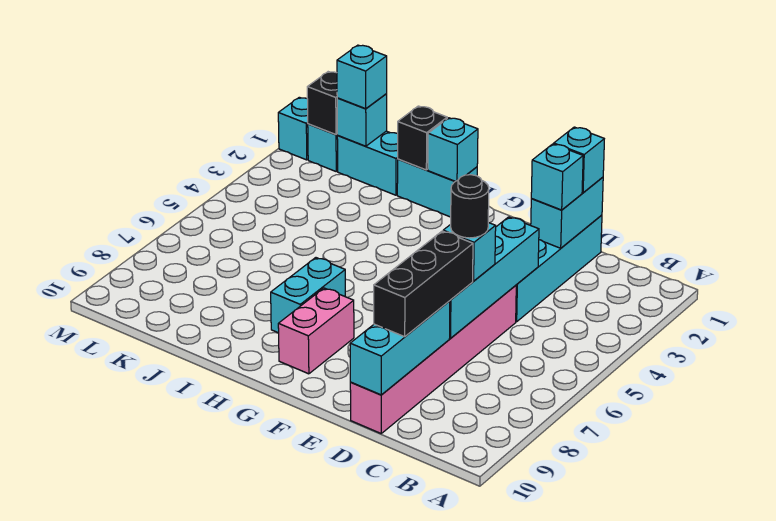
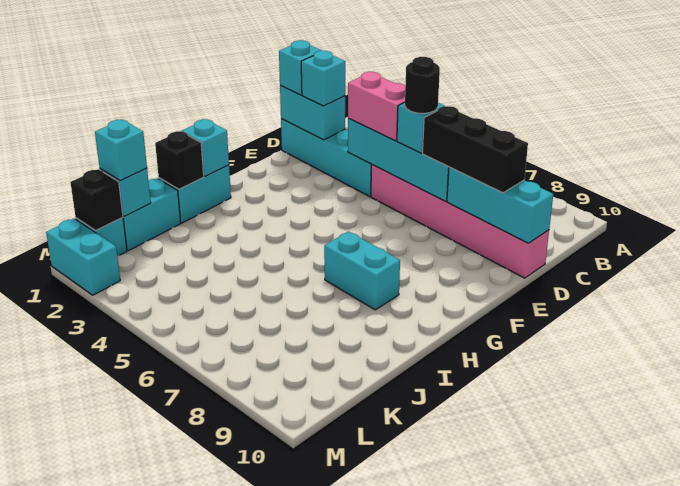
pink 1x2 brick [278,288,354,374] -> pink 1x2 brick moved to [348,72,405,141]
cyan 1x1 brick [278,97,308,160] -> cyan 1x2 brick [46,219,120,295]

